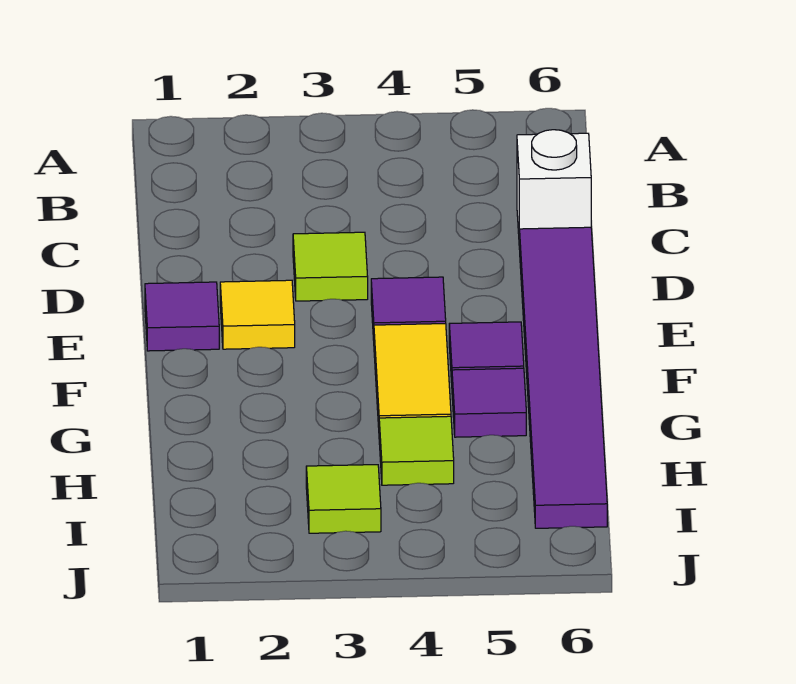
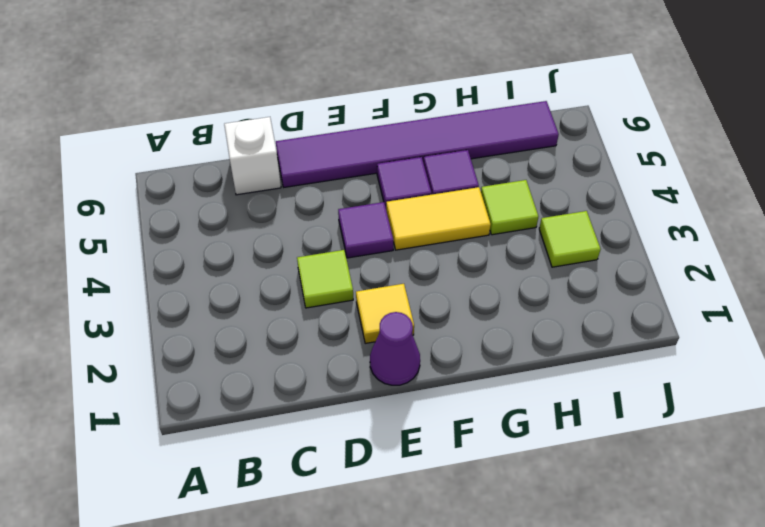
purple 1x1 tile [145,282,219,351] -> purple 1x1 cone [370,312,420,385]

